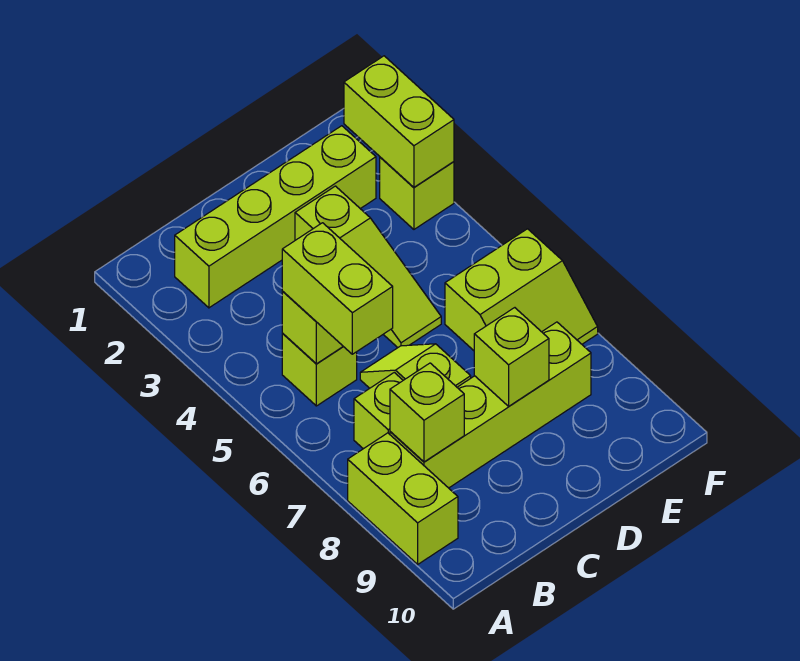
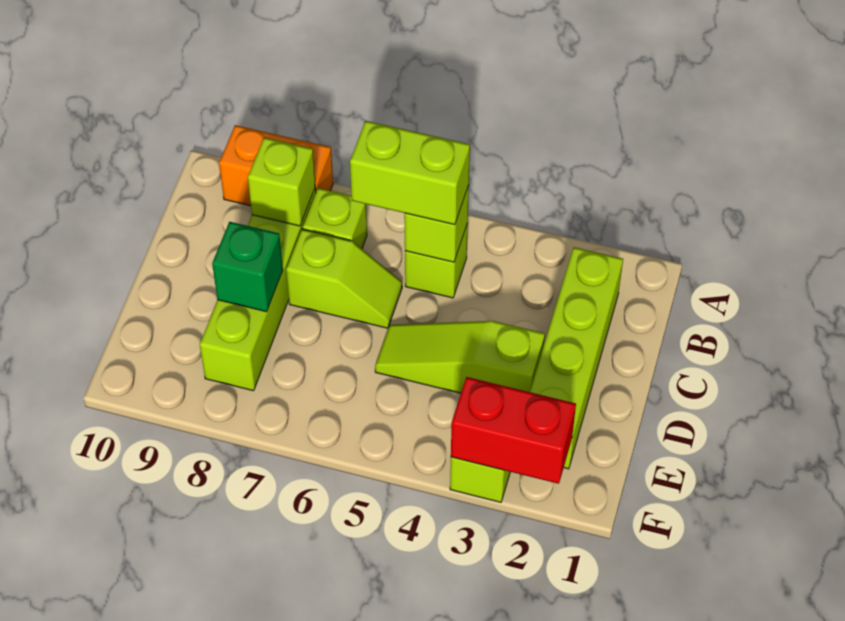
lime 1x2 brick [348,433,458,564] -> orange 1x2 brick [219,125,333,206]
lime 1x1 brick [474,308,549,406] -> green 1x1 brick [212,222,283,312]
lime 2x2 slope [445,229,598,351] -> none
lime 1x2 brick [344,56,454,187] -> red 1x2 brick [451,377,576,484]

